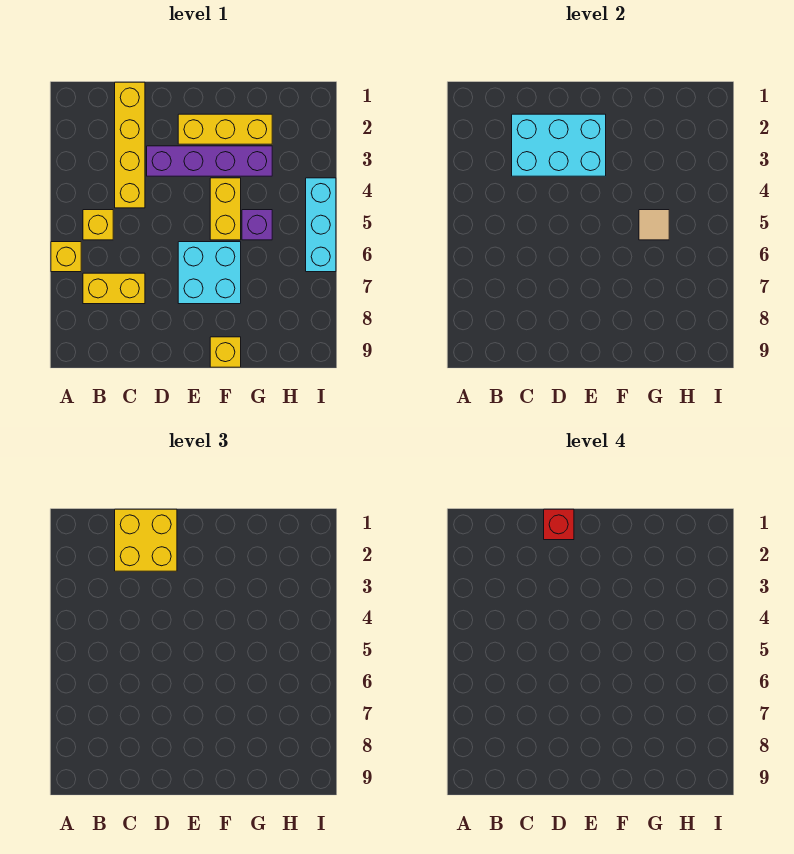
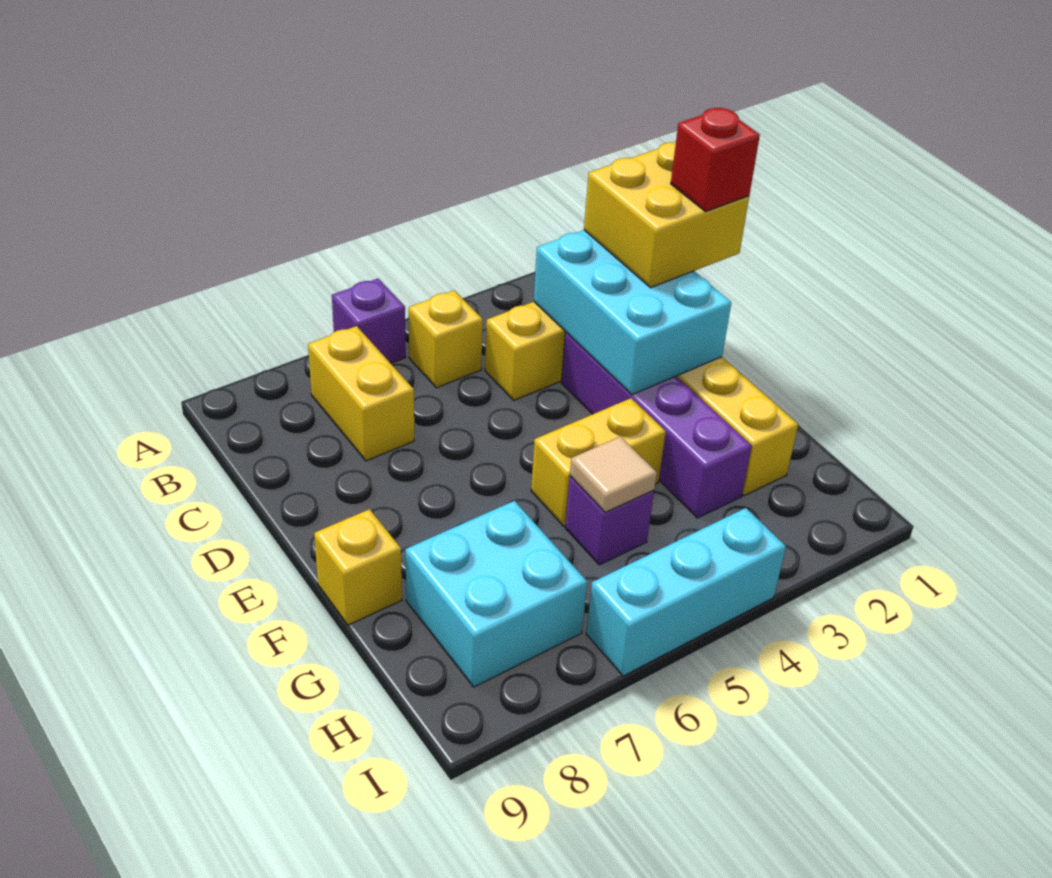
yellow 1x1 brick [51,242,81,272] -> purple 1x1 brick [332,279,406,363]
cyan 2x2 brick [178,242,241,304] -> cyan 2x2 brick moved to [405,501,587,687]

